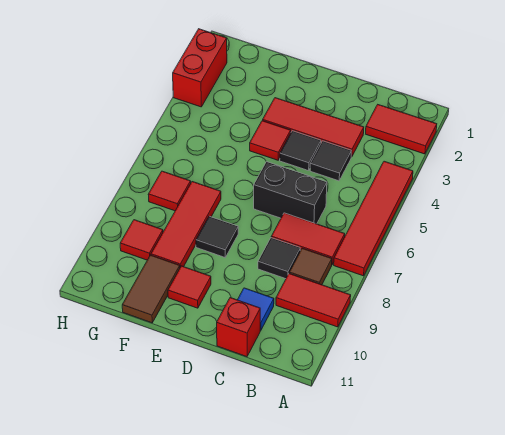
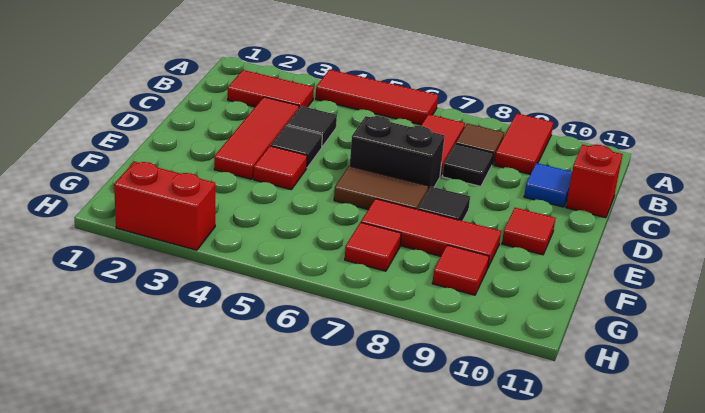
red 1x2 tile [366,105,437,154] -> red 1x2 tile turned to [228,70,314,108]
red 1x4 tile [334,161,413,276] -> red 1x3 tile [316,70,438,125]
black 1x2 brick [254,162,327,224] -> black 1x2 brick turned to [350,116,445,190]
brown 1x2 tile [122,255,180,323] -> brown 1x2 tile moved to [334,166,429,209]

